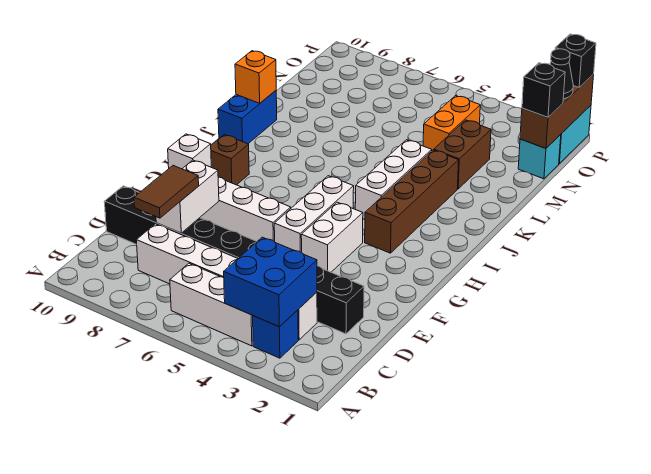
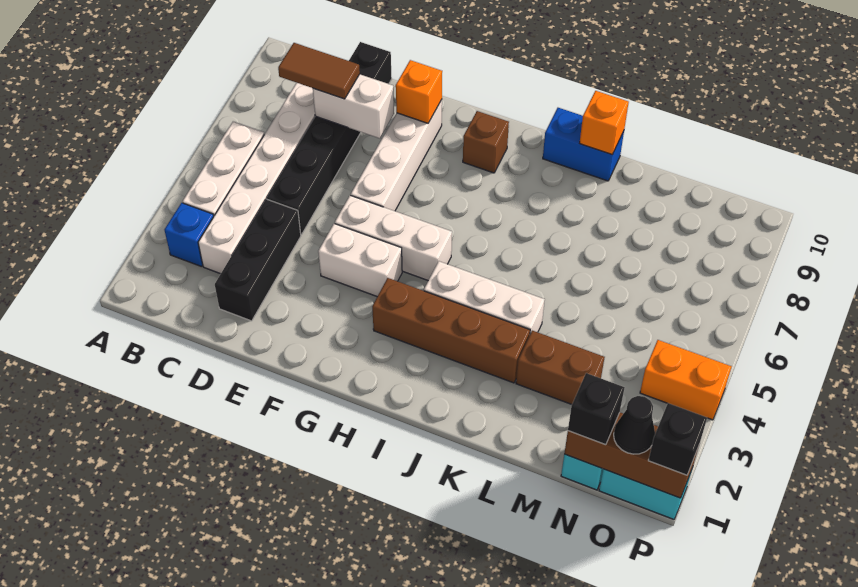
blue 2x2 brick [224,237,317,327] -> none
white 1x1 brick [168,134,211,169] -> orange 1x1 brick [396,60,442,123]
orange 1x2 brick [423,96,480,150] -> orange 1x2 brick moved to [640,340,732,420]

